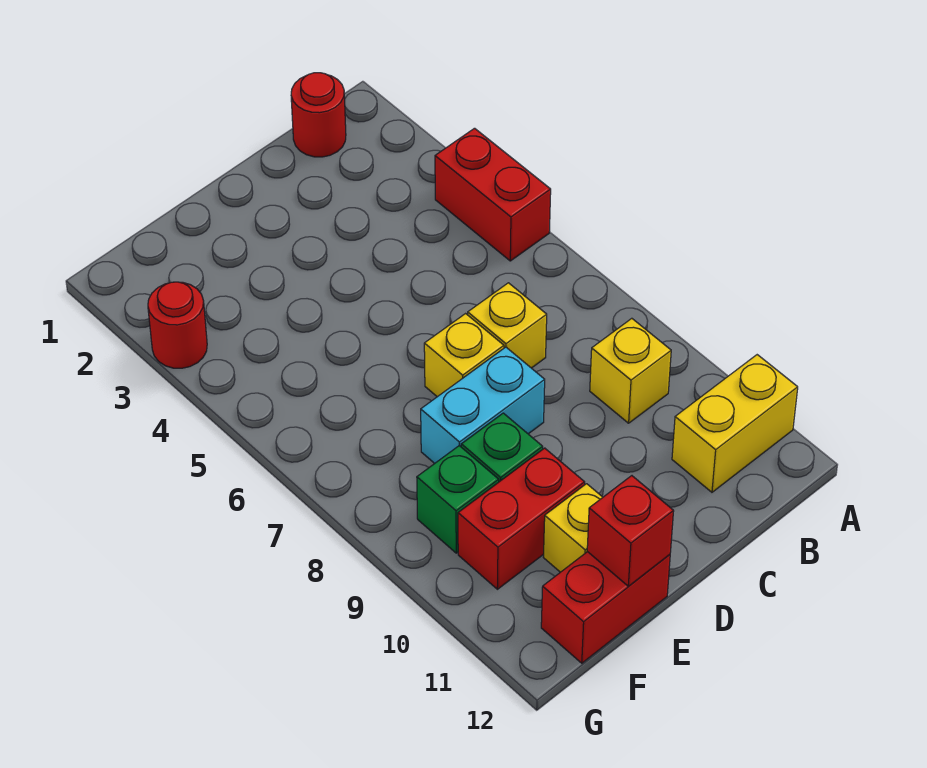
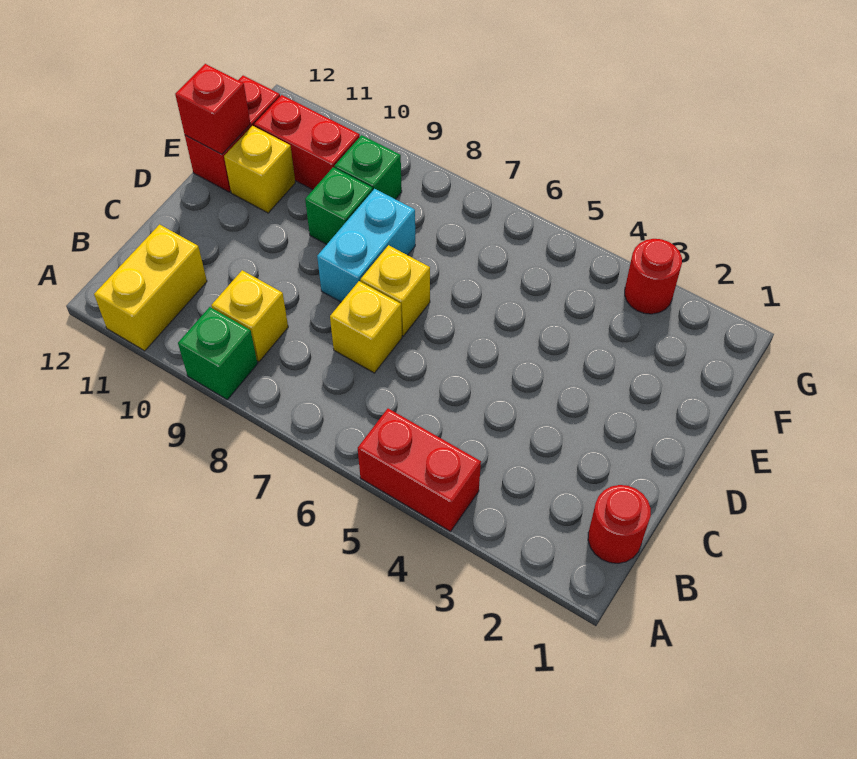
none -> green 1x1 brick [178,307,258,399]
red 1x2 brick [458,448,585,589] -> red 1x2 brick turned to [254,95,360,190]

